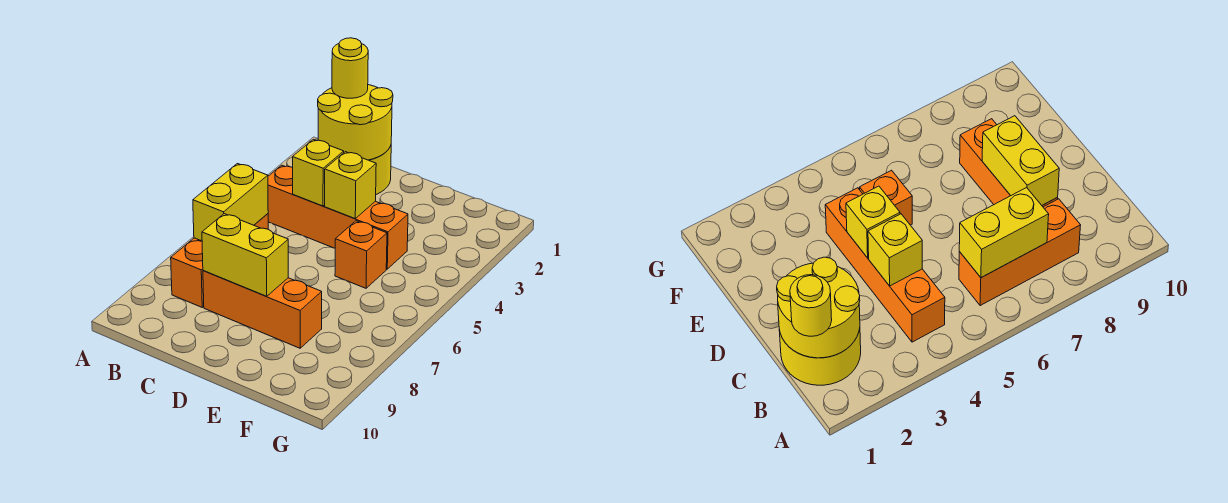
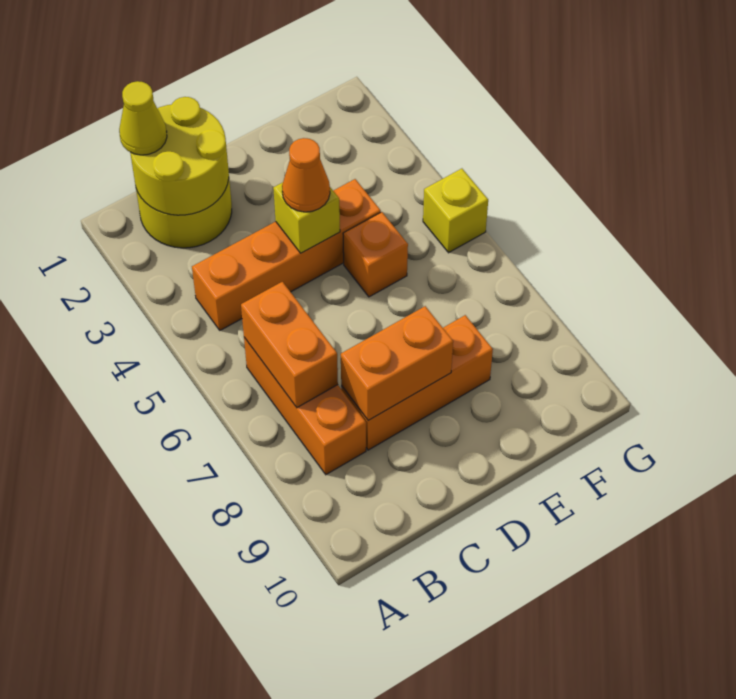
yellow 1x1 round brick [332,38,368,98] -> yellow 1x1 cone [119,81,167,155]
yellow 1x2 brick [193,164,268,241] -> orange 1x2 brick [241,282,338,408]
yellow 1x1 brick [293,139,344,206] -> yellow 1x1 brick moved to [423,169,488,253]
yellow 1x2 brick [202,214,288,297] -> orange 1x2 brick [341,306,453,421]
none -> orange 1x1 cone [282,138,330,212]

